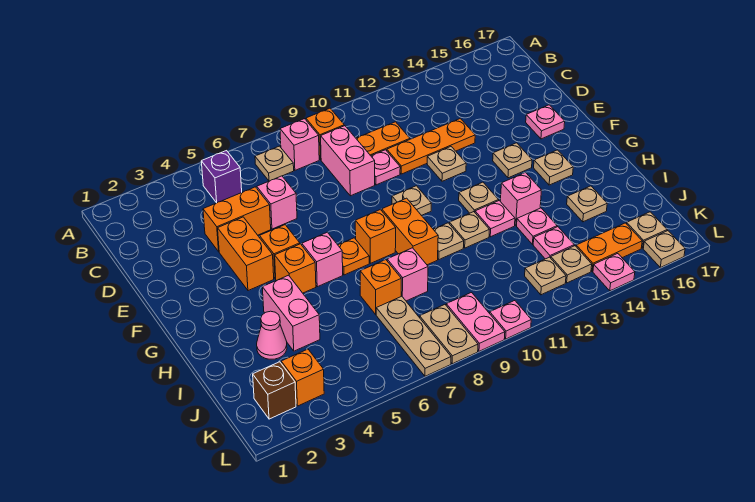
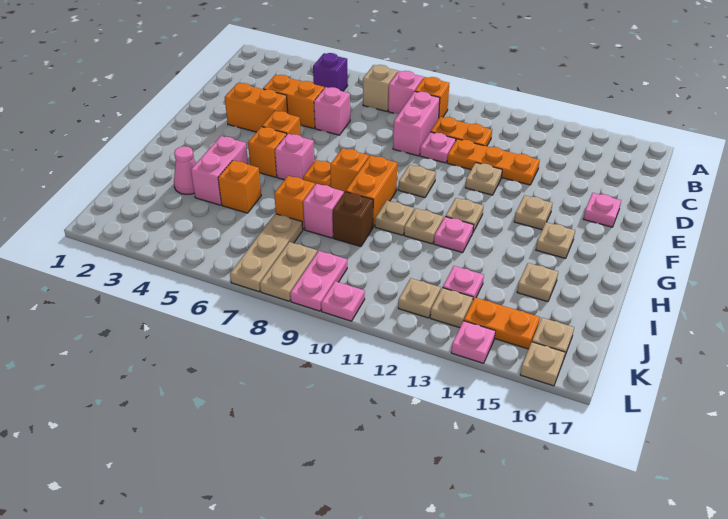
tan 1x1 plate [255,146,294,181] -> tan 1x1 brick [363,65,398,111]
orange 1x2 brick [218,217,274,291] -> orange 1x2 brick turned to [225,83,288,132]
pink 1x1 brick [500,172,542,225] -> none
pink 1x1 plate [517,208,557,244] -> none
brown 1x1 brick [253,362,296,419] -> brown 1x1 brick moved to [333,192,373,247]
orange 1x1 brick [281,349,324,406] -> orange 1x1 brick moved to [218,160,261,213]

